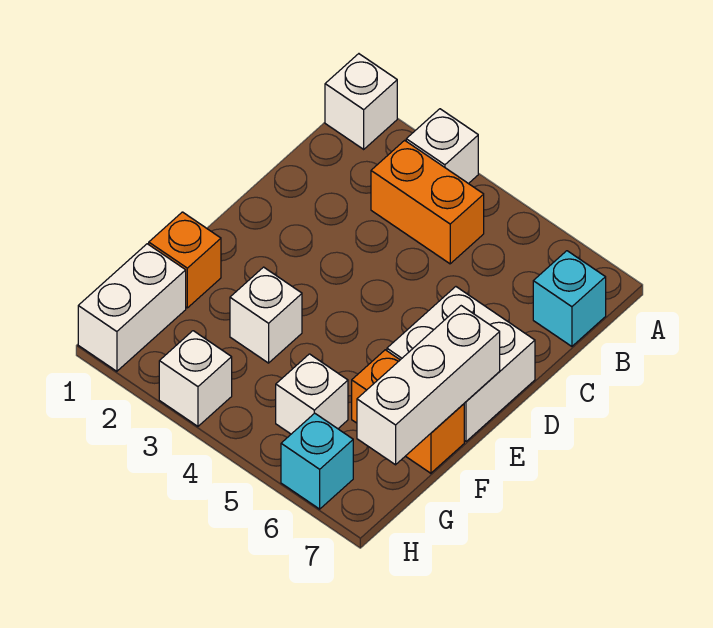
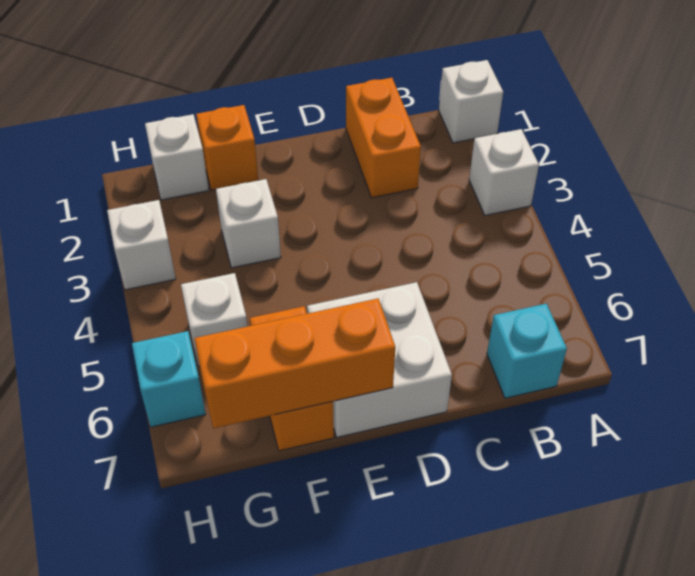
orange 1x2 brick [371,140,484,264] -> orange 1x2 brick moved to [346,78,421,198]
white 1x3 brick [357,306,500,465] -> orange 1x3 brick [194,299,395,429]
white 1x2 brick [78,244,186,371] -> white 1x1 brick [145,114,209,200]

